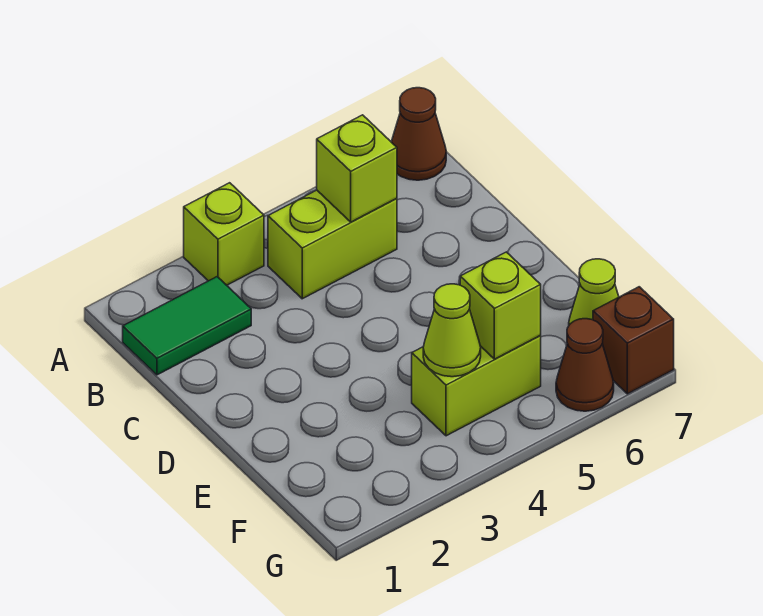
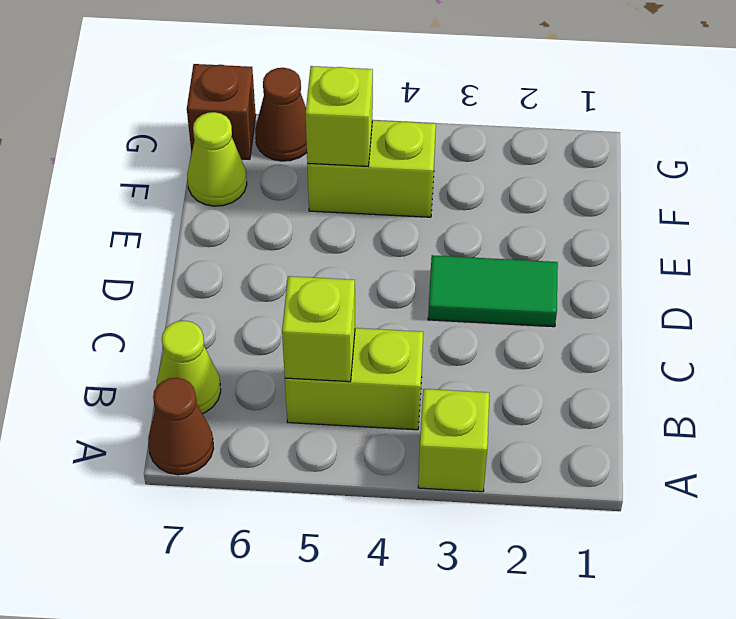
green 1x2 tile [123,277,251,375] -> green 1x2 tile moved to [428,255,558,327]
lime 1x1 cone [423,284,481,377] -> lime 1x1 cone moved to [157,321,221,414]

